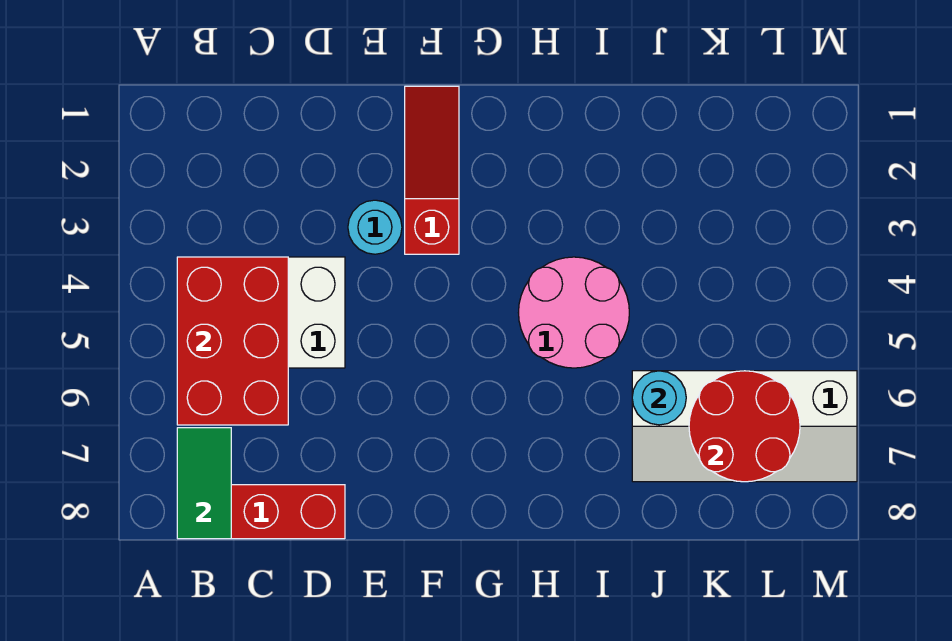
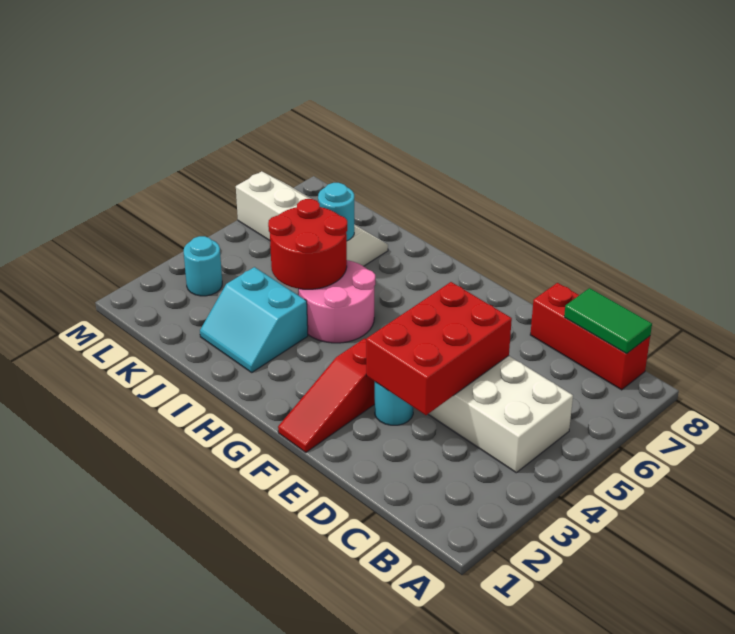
red 2x3 brick [177,257,288,425] -> red 2x3 brick moved to [366,282,512,415]
green 1x2 tile [177,428,231,539] -> green 1x2 tile turned to [564,288,652,354]
none -> cyan 2x2 slope [200,267,308,372]
red 2x2 round brick [689,371,800,482] -> red 2x2 round brick moved to [268,199,347,289]
none -> cyan 1x1 round brick [184,236,222,296]

